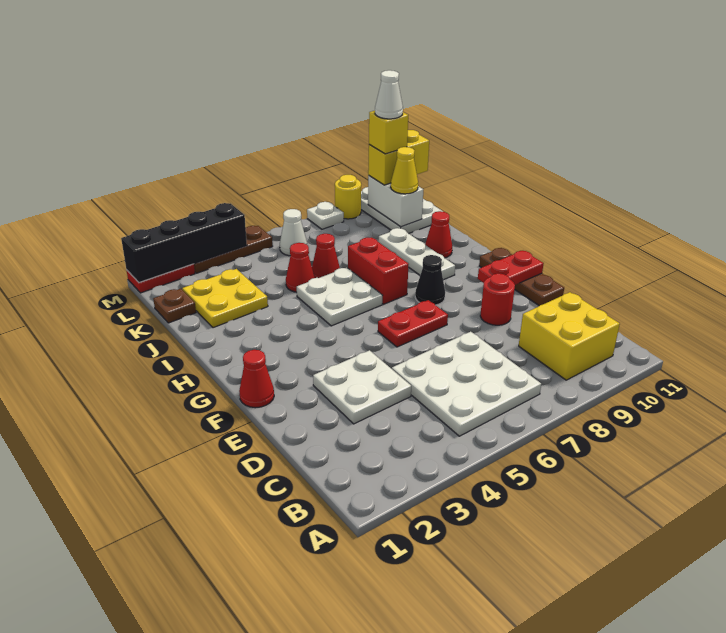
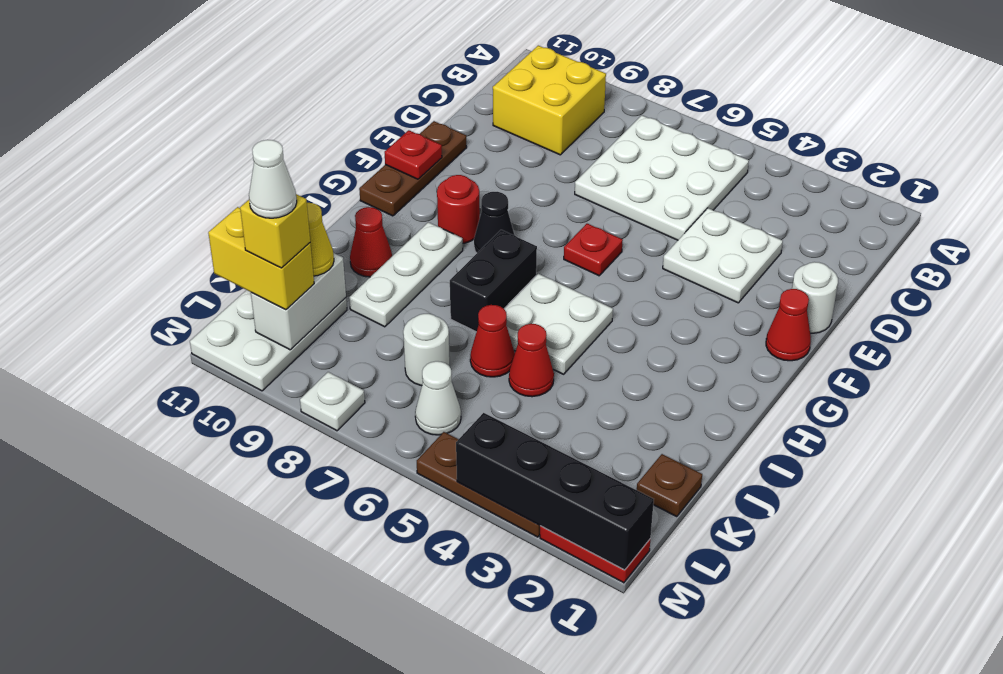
none -> white 1x1 round brick [792,262,838,333]
red 1x1 round brick [480,273,515,325] -> red 1x1 round brick moved to [437,175,480,243]
red 1x2 plate [378,300,448,347] -> red 1x1 plate [564,224,623,276]
red 1x2 plate [478,251,544,285] -> red 1x1 plate [385,130,442,179]
red 1x2 brick [348,238,409,304] -> black 1x2 brick [450,230,537,332]
yellow 2x2 plate [182,269,268,328] -> none
none -> white 1x1 round brick [403,314,450,386]
yellow 1x1 round brick [335,175,361,219] -> none

